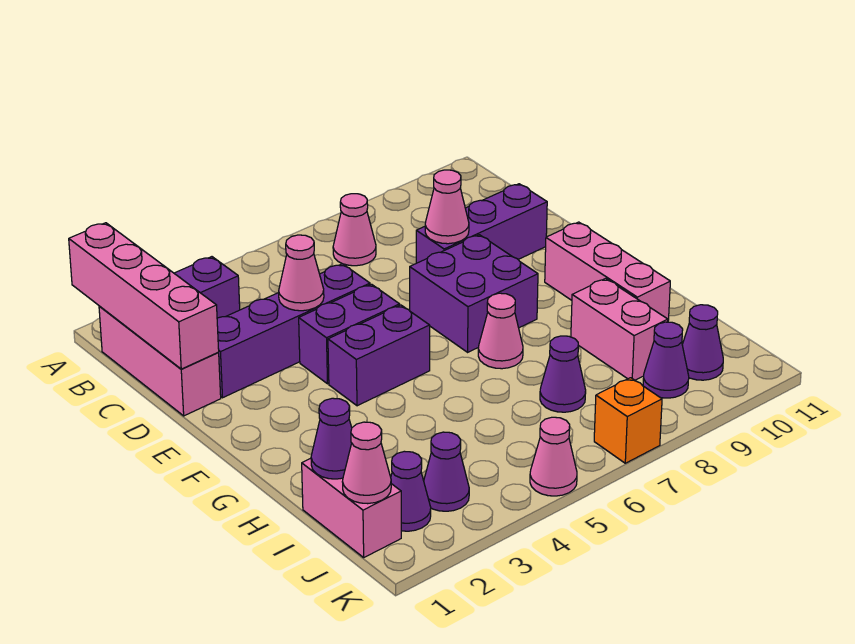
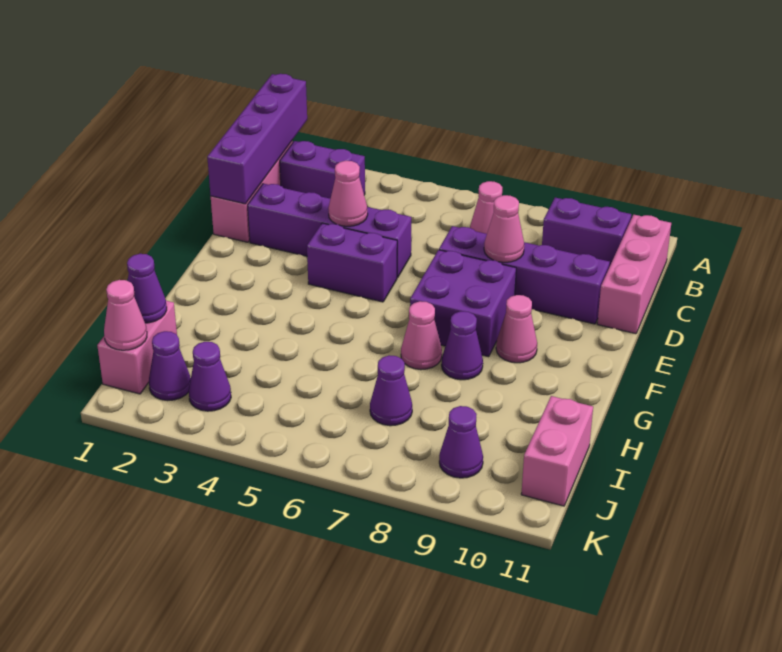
pink 1x4 brick [69,223,219,369] -> purple 1x4 brick [207,74,307,204]
purple 1x3 brick [416,184,547,263] -> purple 1x4 brick [439,226,610,324]
purple 1x2 brick [328,305,430,406] -> purple 1x2 brick moved to [542,198,631,267]
pink 1x3 brick [545,222,670,320] -> pink 1x3 brick moved to [597,215,671,334]
pink 1x2 brick [571,278,668,380] -> pink 1x2 brick moved to [521,396,593,506]
purple 1x1 cone [682,305,723,380] -> purple 1x1 cone moved to [442,311,483,380]
pink 1x1 cone [530,417,577,496] -> pink 1x1 cone moved to [496,295,537,363]
orange 1x1 brick [594,378,662,463] -> none

